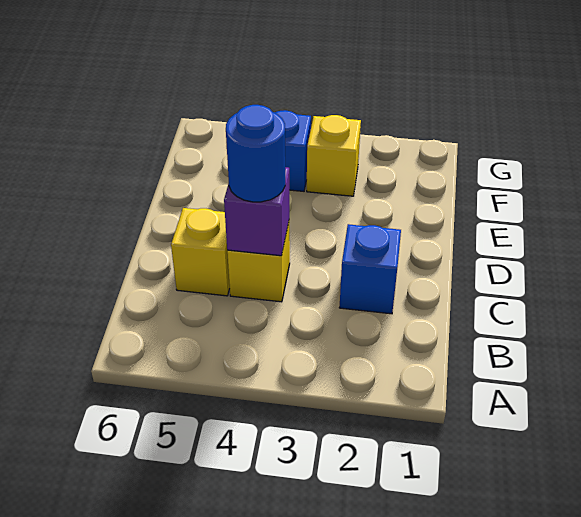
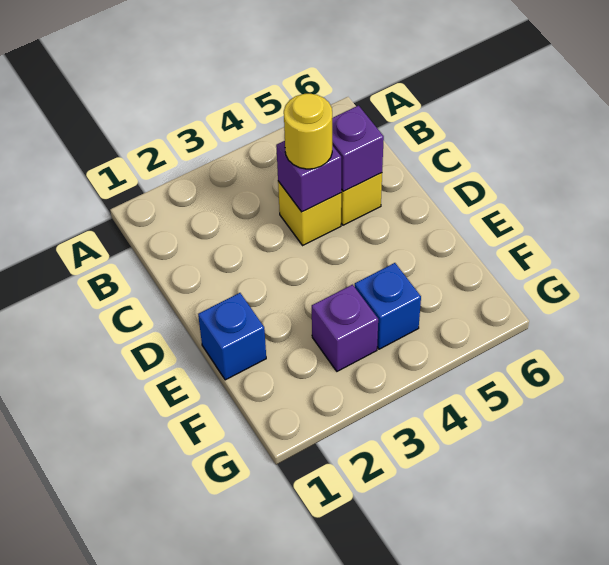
blue 1x1 brick [339,224,401,314] -> blue 1x1 brick moved to [198,293,266,380]
blue 1x1 round brick [226,105,285,202] -> yellow 1x1 round brick [284,94,332,169]
none -> purple 1x1 brick [332,106,384,191]
yellow 1x1 brick [307,115,361,196] -> purple 1x1 brick [312,285,378,371]

